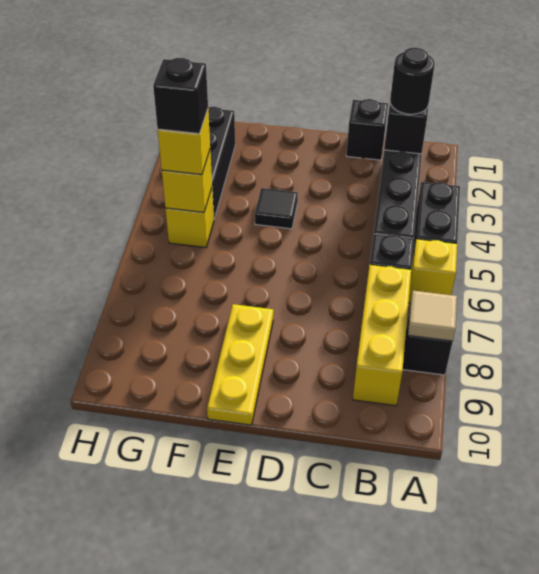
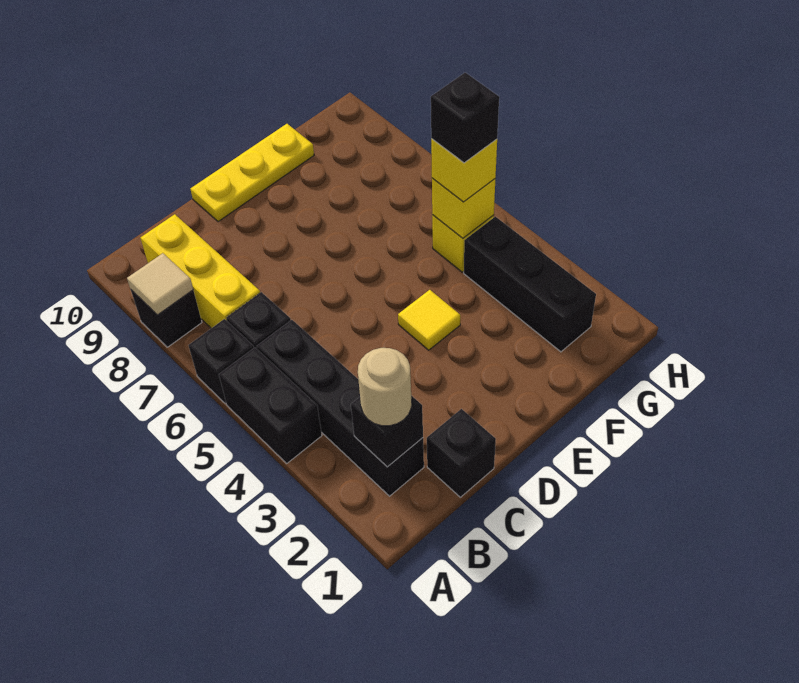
yellow 1x1 brick [409,239,457,303] -> black 1x1 brick [189,319,254,404]
black 1x1 round brick [390,48,435,114] -> tan 1x1 round brick [358,348,412,426]
black 1x1 tile [255,188,298,229] -> yellow 1x1 tile [398,290,460,350]
yellow 1x3 plate [207,304,273,425] -> yellow 1x3 plate turned to [190,124,314,222]

